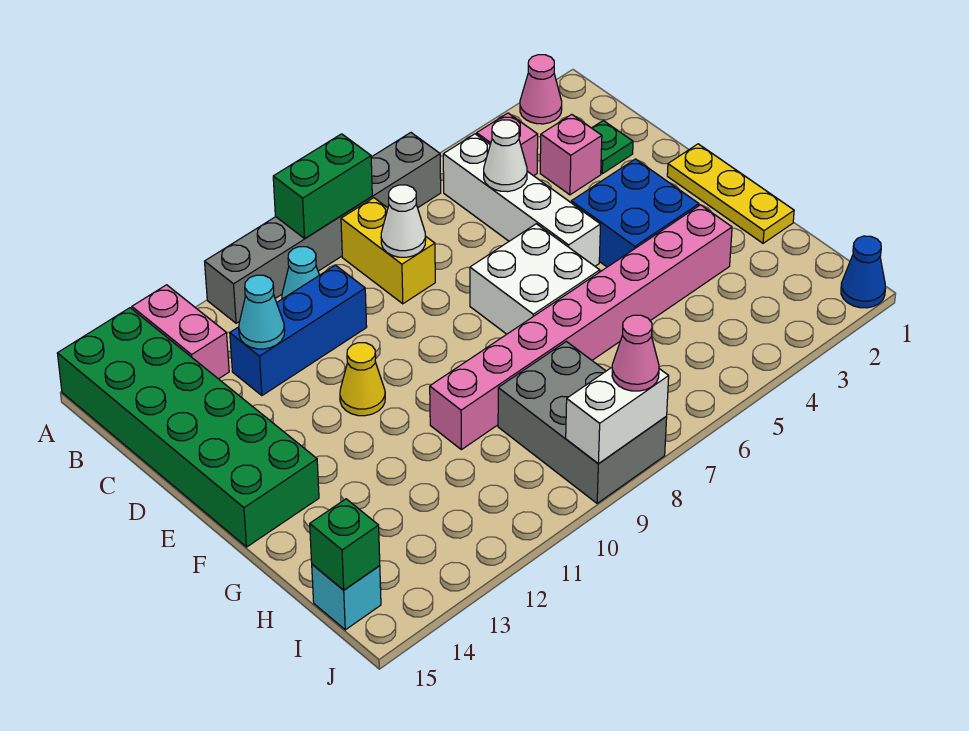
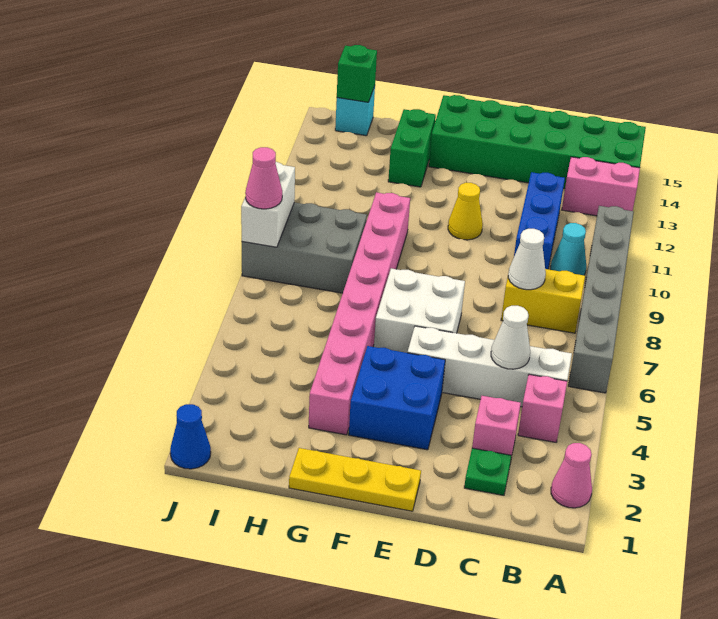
green 1x2 brick [273,134,372,238] -> green 1x2 brick moved to [388,109,436,187]
cyan 1x1 cone [239,275,285,349] -> none

